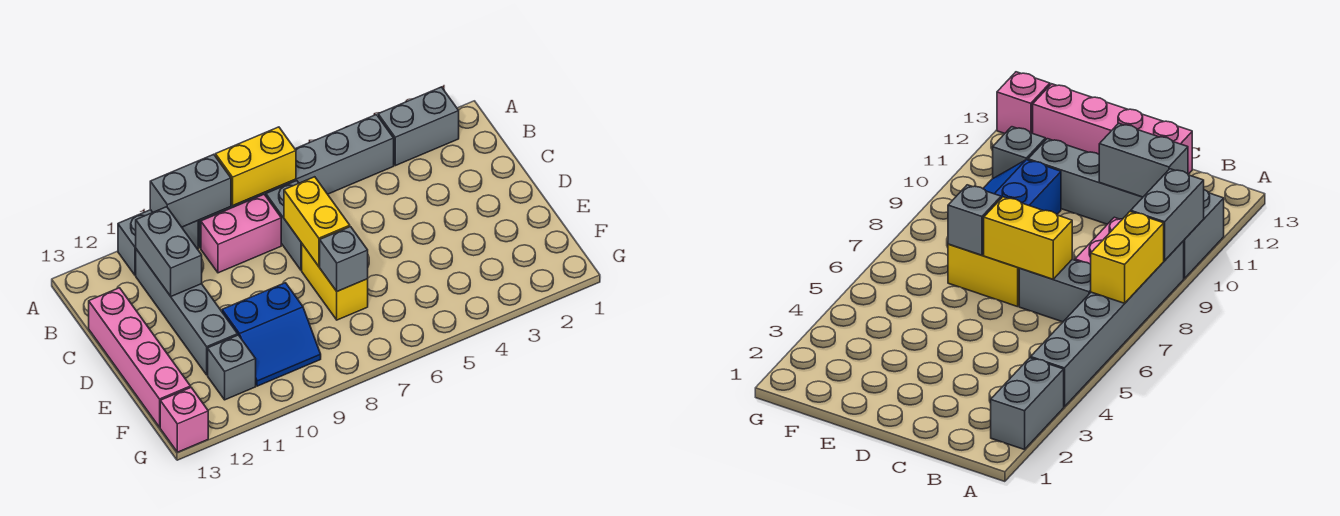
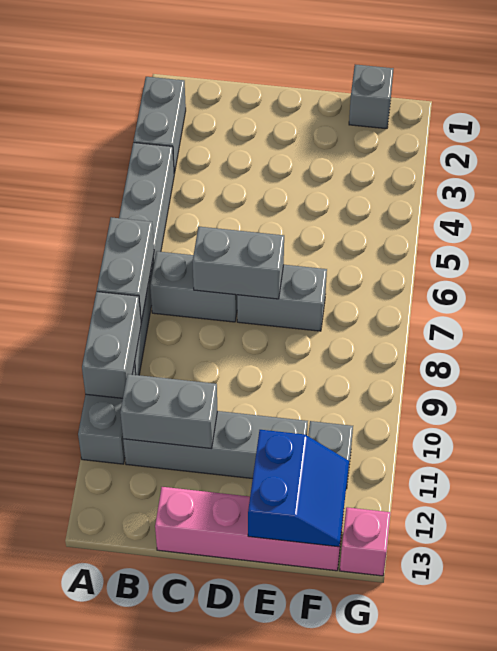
yellow 1x2 brick [215,127,296,205] -> grey 1x2 brick [97,217,154,322]
pink 1x2 brick [201,194,281,273] -> none
yellow 1x2 brick [284,177,350,266] -> grey 1x2 brick [193,226,284,299]
yellow 1x2 brick [302,244,368,320] -> grey 1x2 brick [237,265,327,331]
grey 1x1 brick [320,227,368,291] -> grey 1x1 brick moved to [349,64,394,129]
blue 2x2 slope [222,283,321,386] -> blue 2x2 slope moved to [248,430,349,547]

